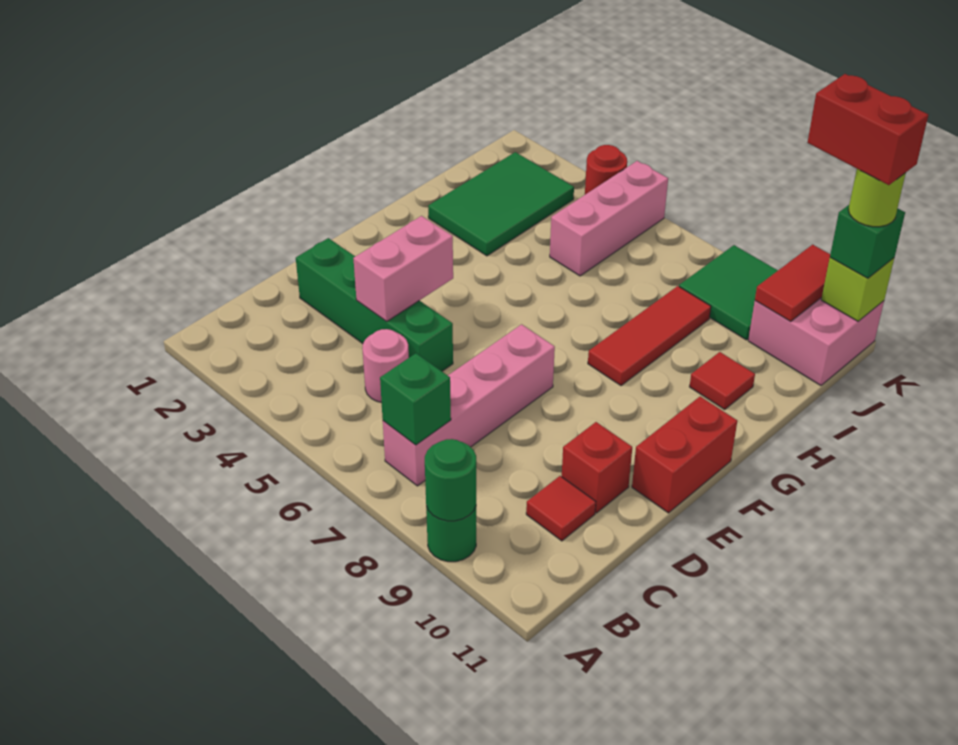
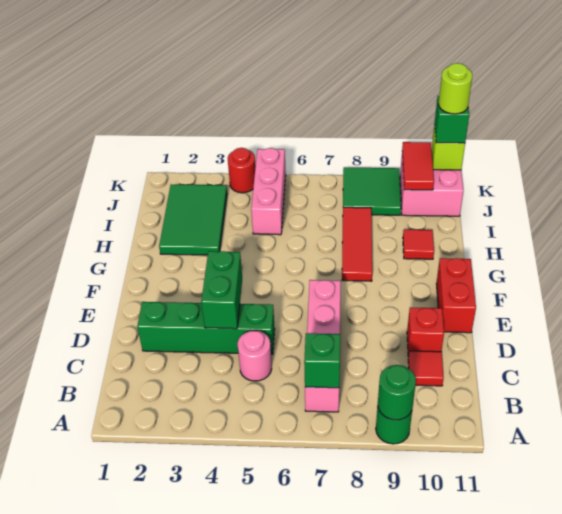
pink 1x2 brick [353,216,453,321] -> green 1x2 brick [201,251,242,329]
red 1x2 brick [807,74,928,185] -> none

